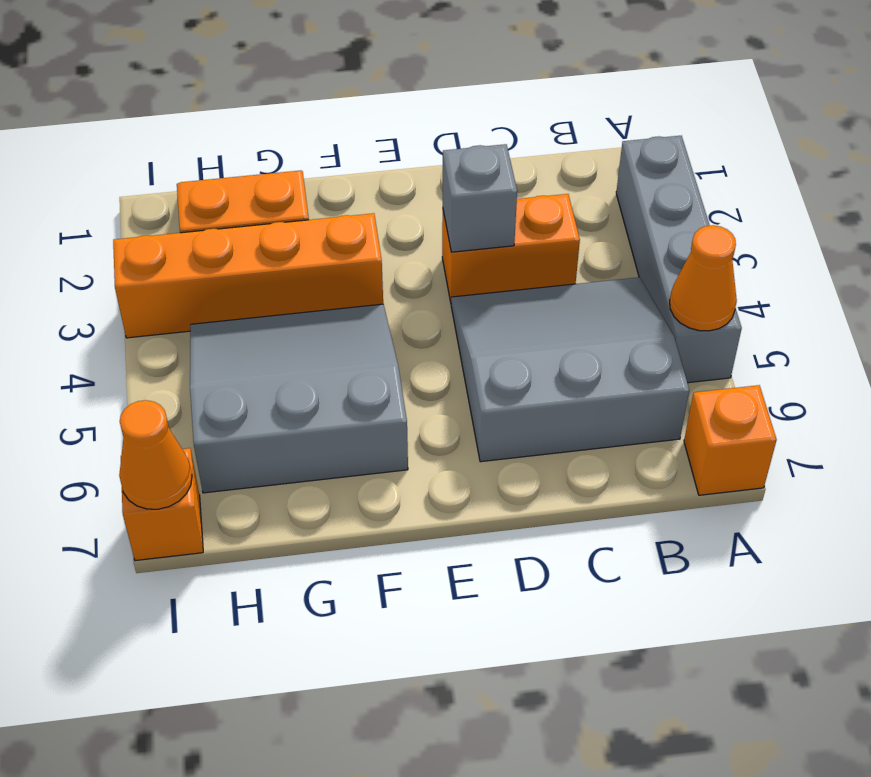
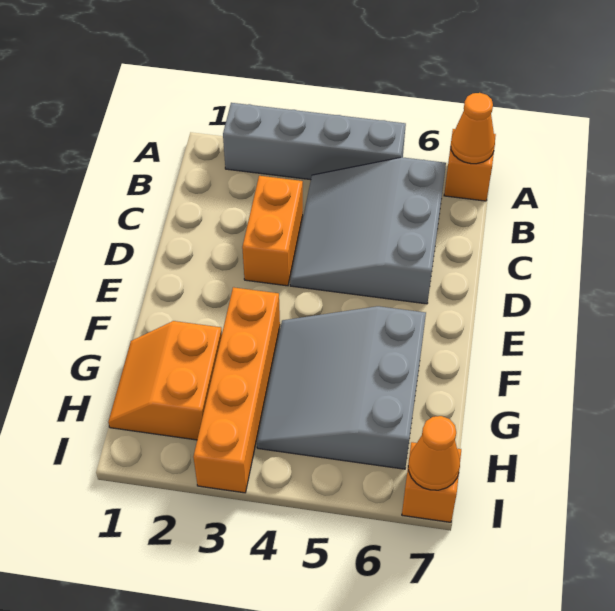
orange 1x1 cone [670,225,737,331] -> orange 1x1 cone moved to [451,93,495,164]
grey 1x1 brick [443,144,517,252] -> none

